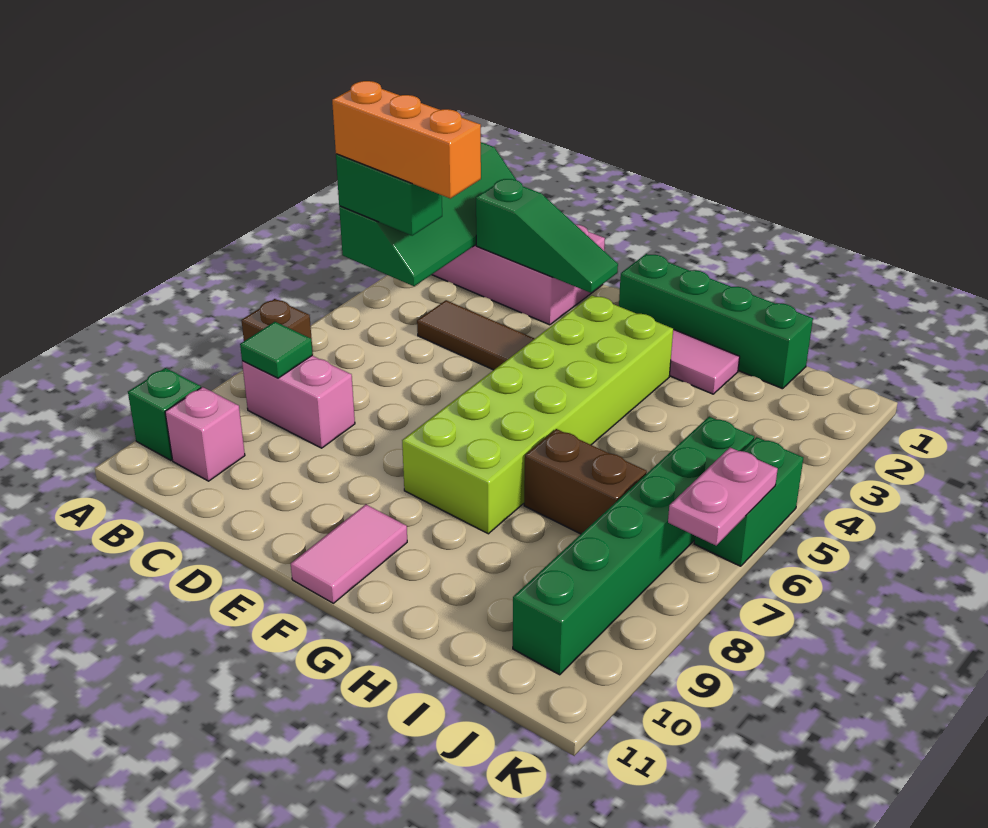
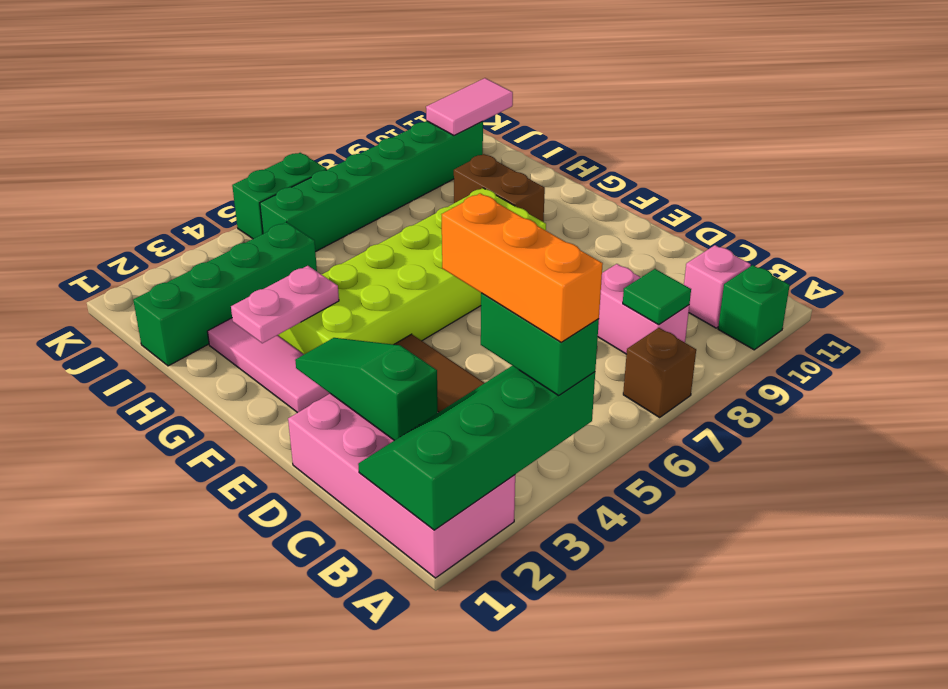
green 1x4 brick [619,254,813,389] -> green 1x4 brick turned to [133,222,317,366]
pink 1x2 tile [291,504,407,603] -> pink 1x2 tile moved to [426,78,513,135]
brown 1x2 brick [524,429,647,534] -> brown 1x2 brick moved to [454,154,545,222]
pink 1x2 plate [668,448,778,545] -> pink 1x2 plate moved to [231,266,339,343]

